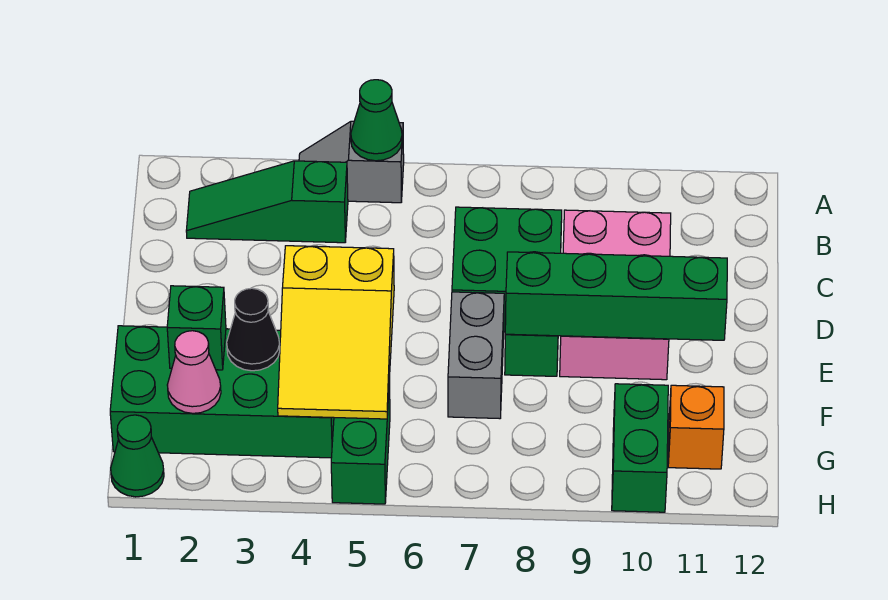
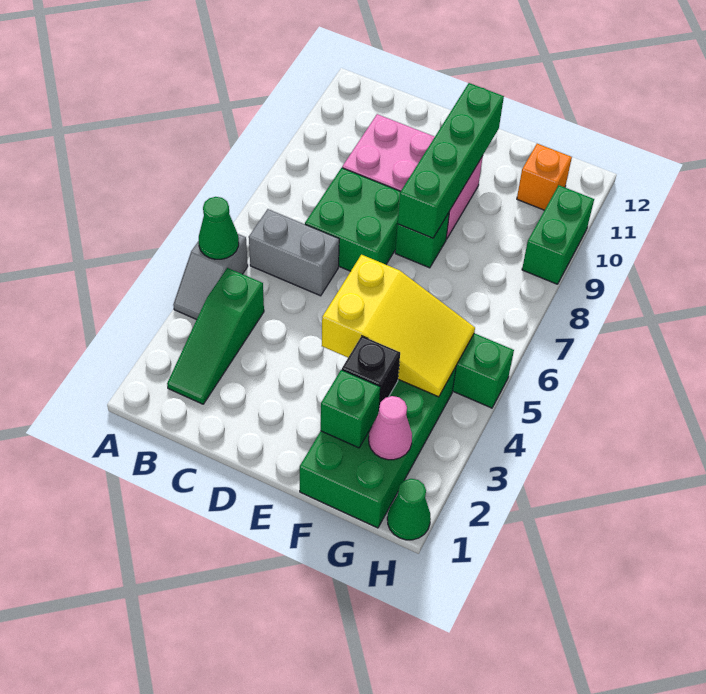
grey 1x2 brick [448,292,504,419] -> grey 1x2 brick moved to [249,209,339,296]
black 1x1 cone [227,288,280,371] -> black 1x1 brick [342,336,400,407]
green 1x2 brick [612,384,668,512] -> green 1x2 brick turned to [522,185,594,284]

